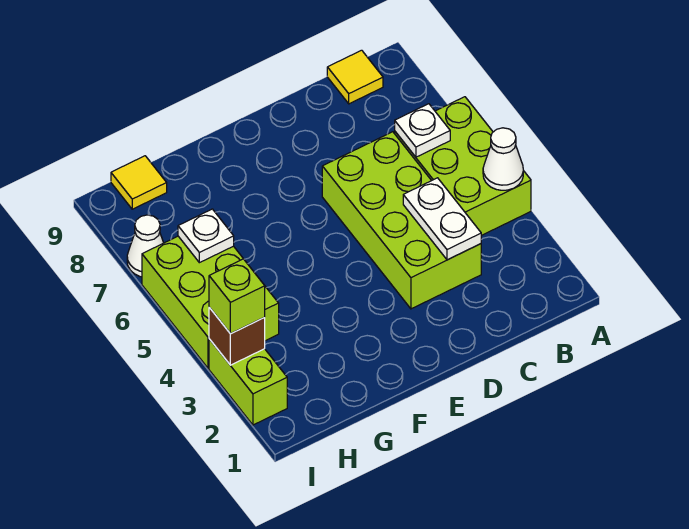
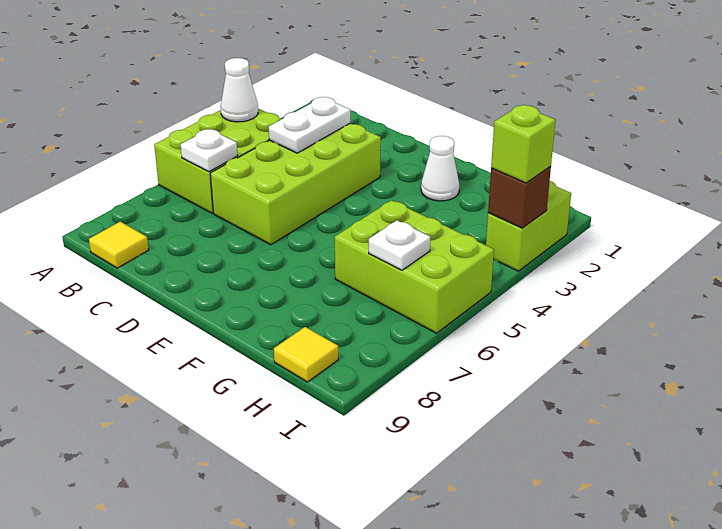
lime 2x3 brick [142,236,279,368] -> lime 2x3 brick turned to [335,200,494,333]
white 1x1 cone [127,215,163,277] -> white 1x1 cone moved to [421,136,459,201]

